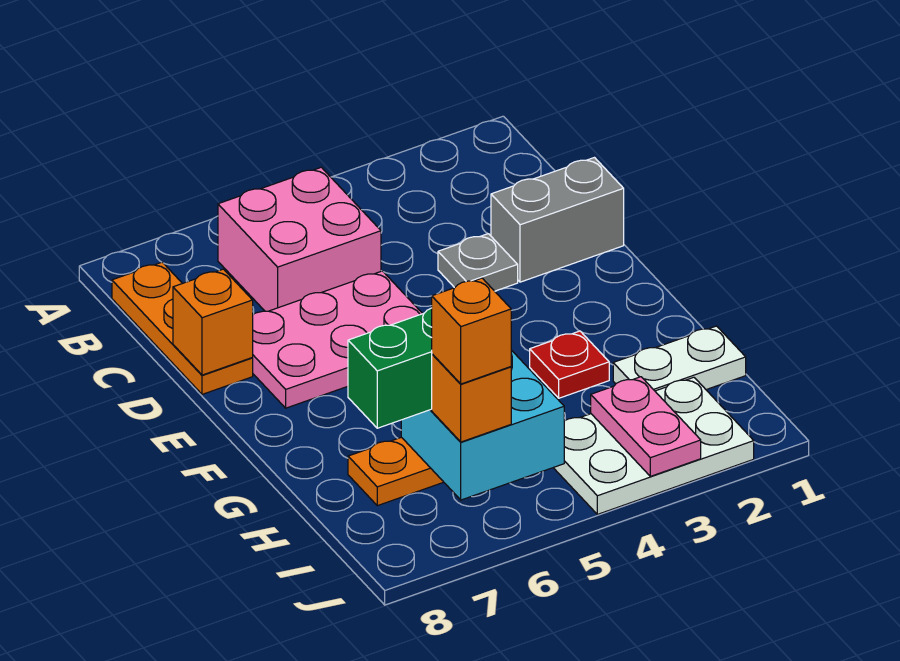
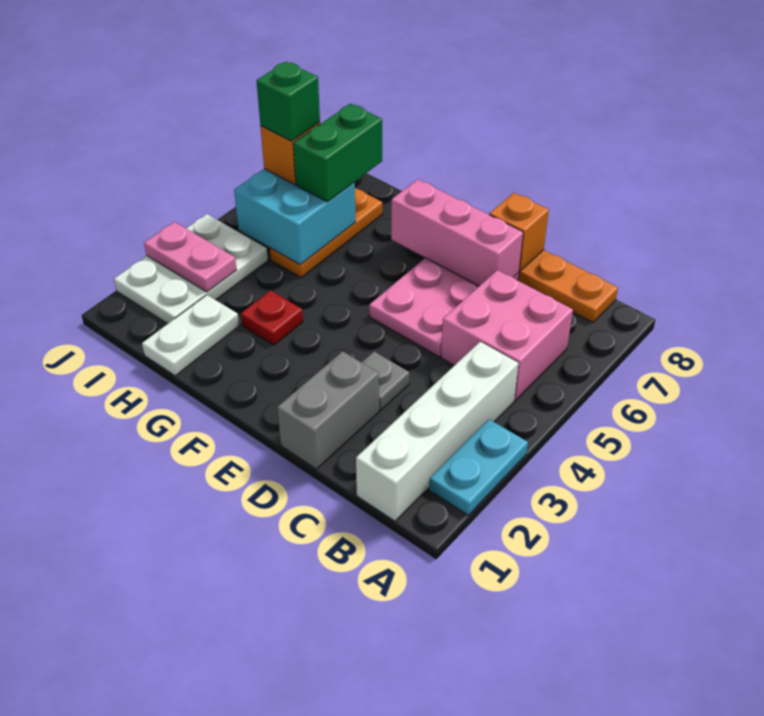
none -> cyan 1x2 plate [429,419,528,515]
none -> white 1x4 brick [356,342,519,521]
none -> pink 1x3 brick [391,179,523,286]
orange 1x1 brick [432,278,511,384] -> green 1x1 brick [256,62,320,141]

